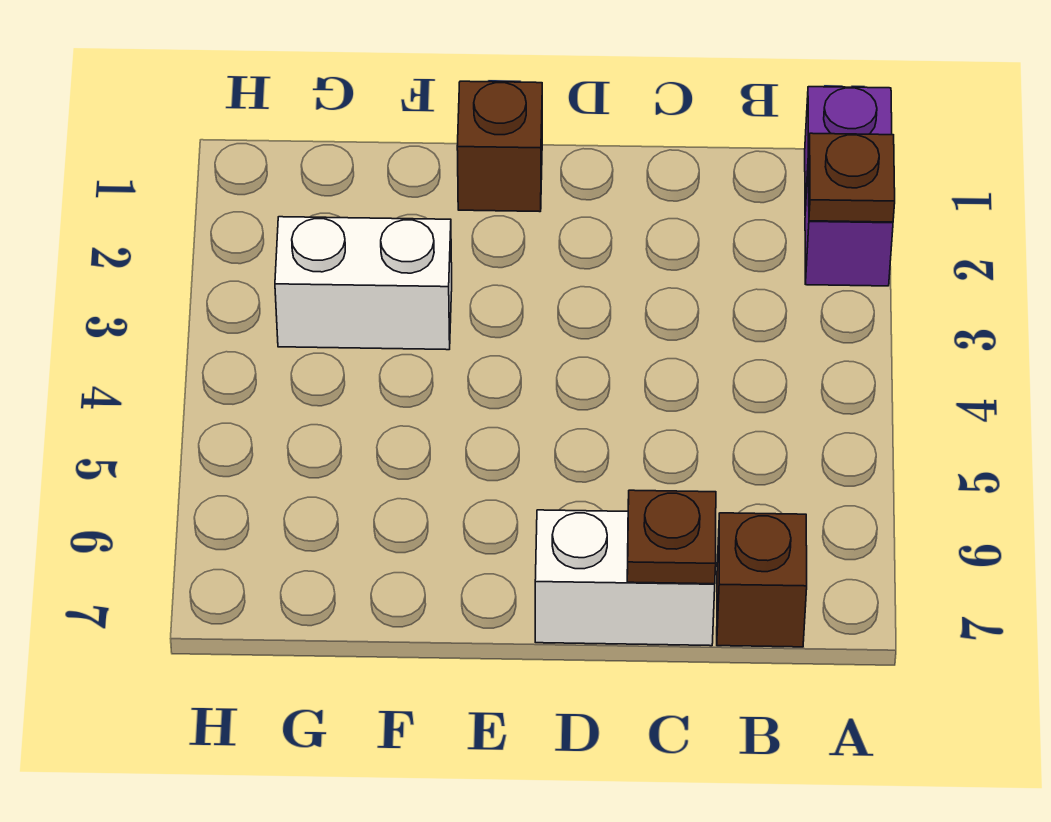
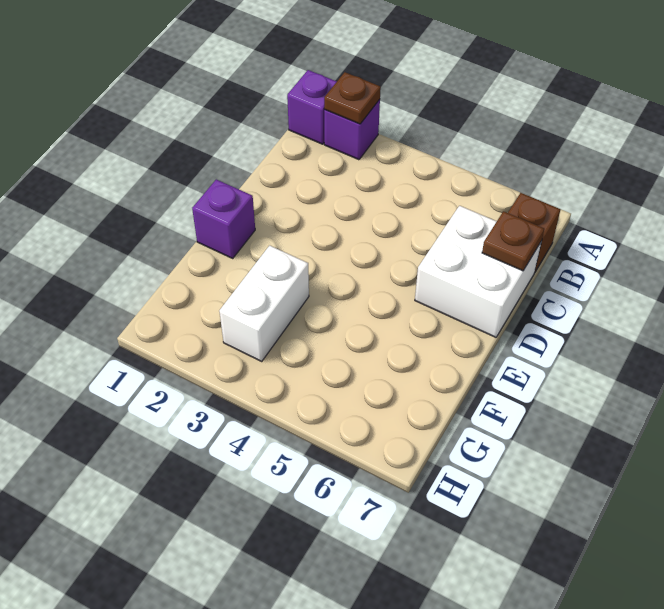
white 1x2 brick [535,510,715,646] -> white 2x2 brick [415,206,541,337]
brown 1x1 brick [457,81,542,212] -> purple 1x1 brick [192,179,255,258]

